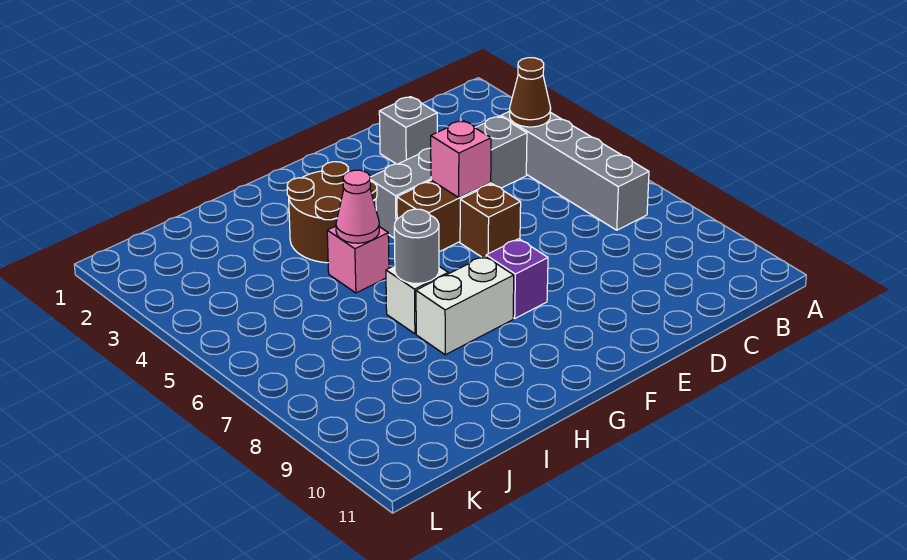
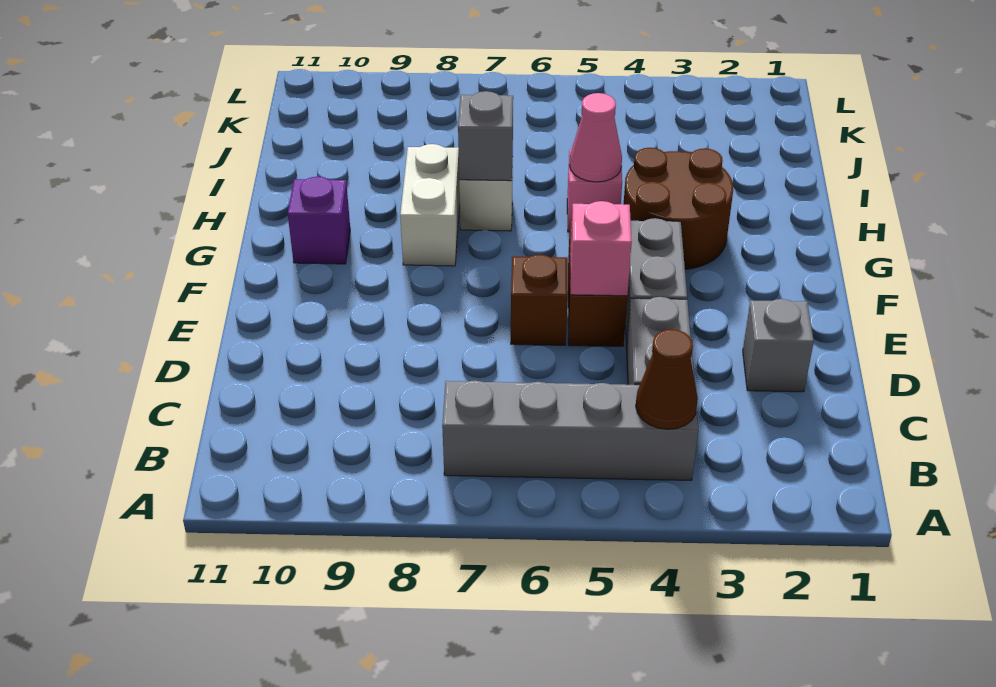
purple 1x1 brick [486,239,548,318] -> purple 1x1 brick moved to [288,177,350,264]
grey 1x1 round brick [394,209,439,283] -> grey 1x1 brick [458,91,513,181]

